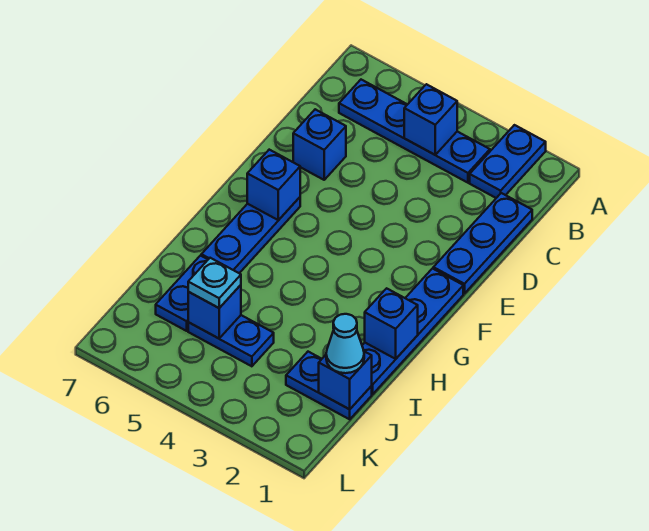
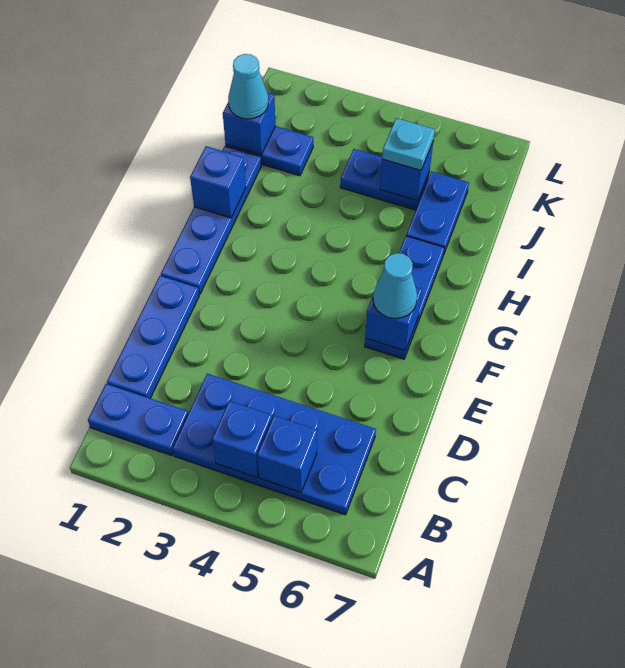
blue 1x2 plate [470,125,546,198] -> blue 1x2 plate turned to [88,384,188,456]
blue 1x4 plate [339,80,490,183] -> blue 2x4 plate [173,374,376,515]
blue 1x1 brick [293,109,346,180] -> blue 1x1 brick moved to [257,416,317,492]
none -> cyan 1x1 cone [373,253,417,319]

